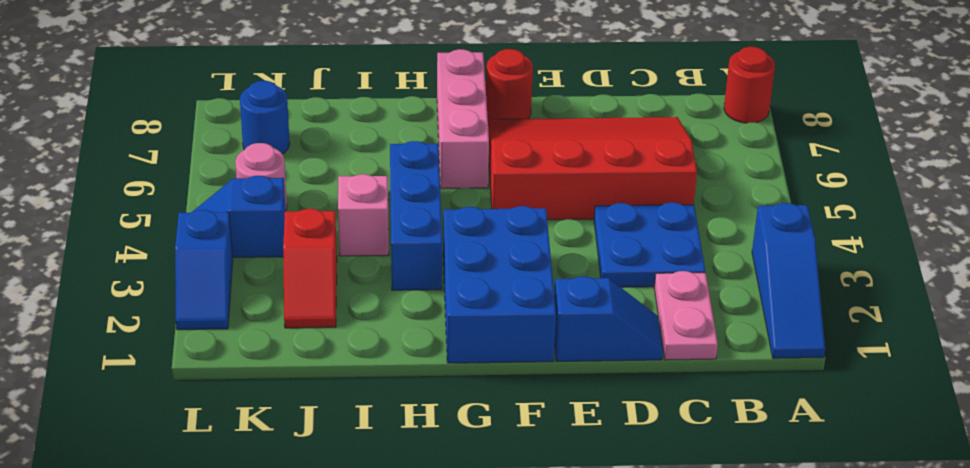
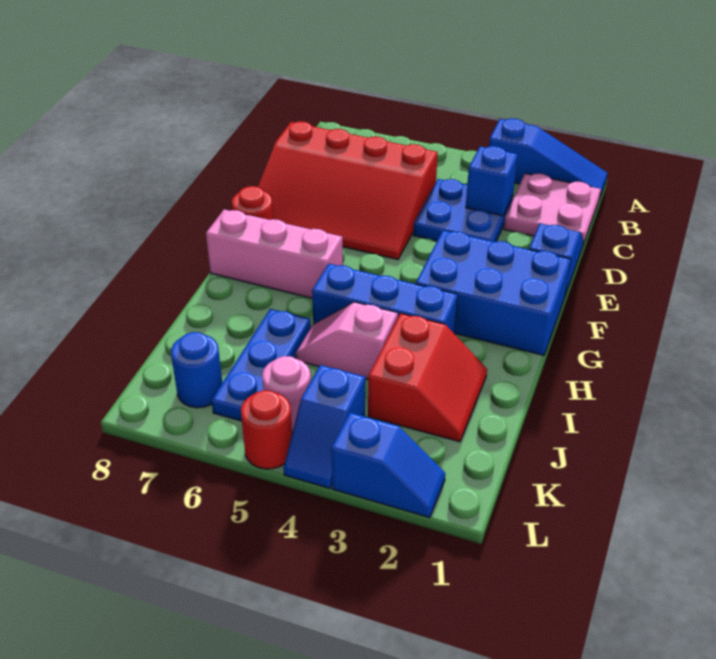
red 1x1 round brick [724,47,775,123] -> red 1x1 round brick moved to [241,390,292,469]
pink 1x2 plate [654,271,718,360] -> pink 2x2 plate [504,173,601,245]
none -> blue 1x1 brick [466,146,518,216]
red 3x4 slope [488,117,697,220] -> red 3x4 slope turned to [258,121,438,259]
none -> blue 1x3 plate [211,309,311,421]
red 1x2 slope [283,209,337,328] -> red 2x2 slope [368,313,487,442]

